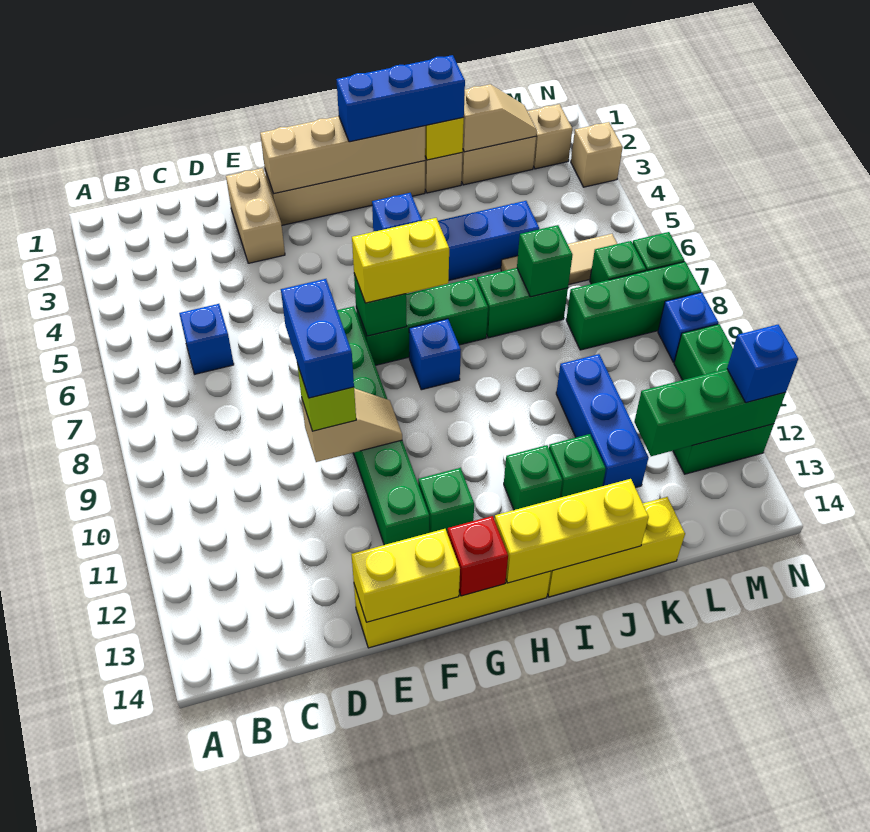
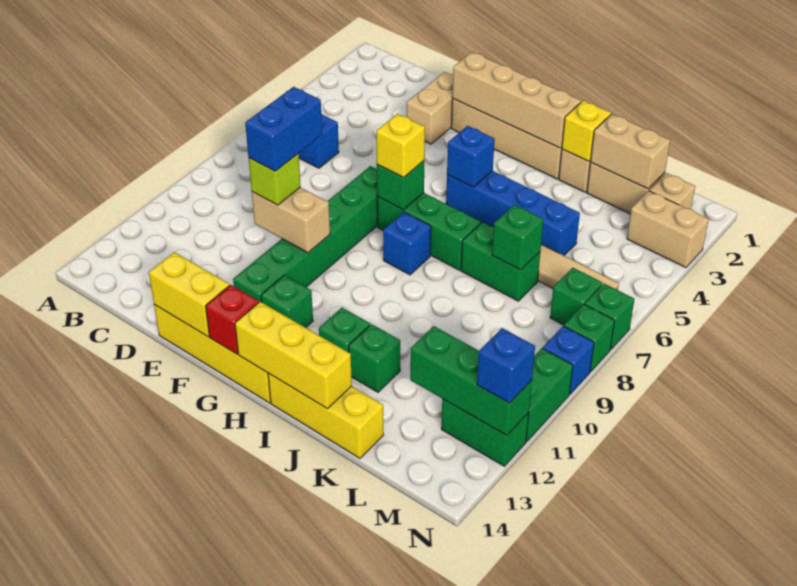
tan 1x2 slope [301,388,402,462] -> tan 1x2 brick [252,187,330,253]
yellow 1x2 brick [352,218,449,303] -> yellow 1x1 brick [376,114,425,177]
blue 1x3 brick [336,55,465,142] -> none
tan 1x2 slope [463,84,537,152] -> tan 1x2 brick [591,114,670,189]
blue 1x3 brick [556,354,649,488] -> none
green 1x3 brick [566,262,701,350] -> green 1x1 brick [564,304,615,372]
tan 1x1 brick [571,122,623,187] -> tan 1x2 brick [627,191,709,268]

